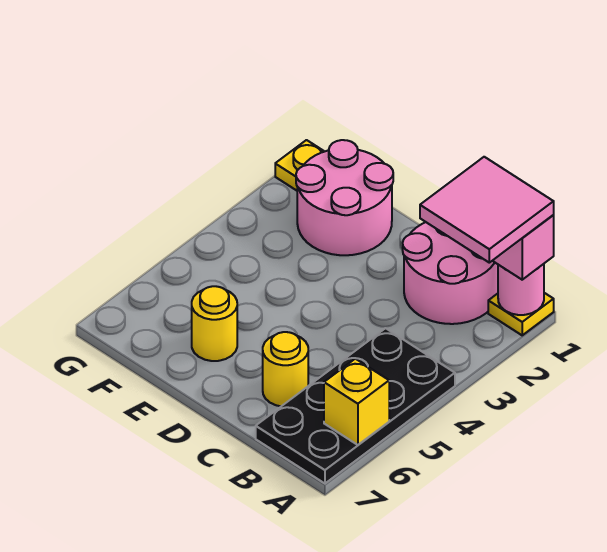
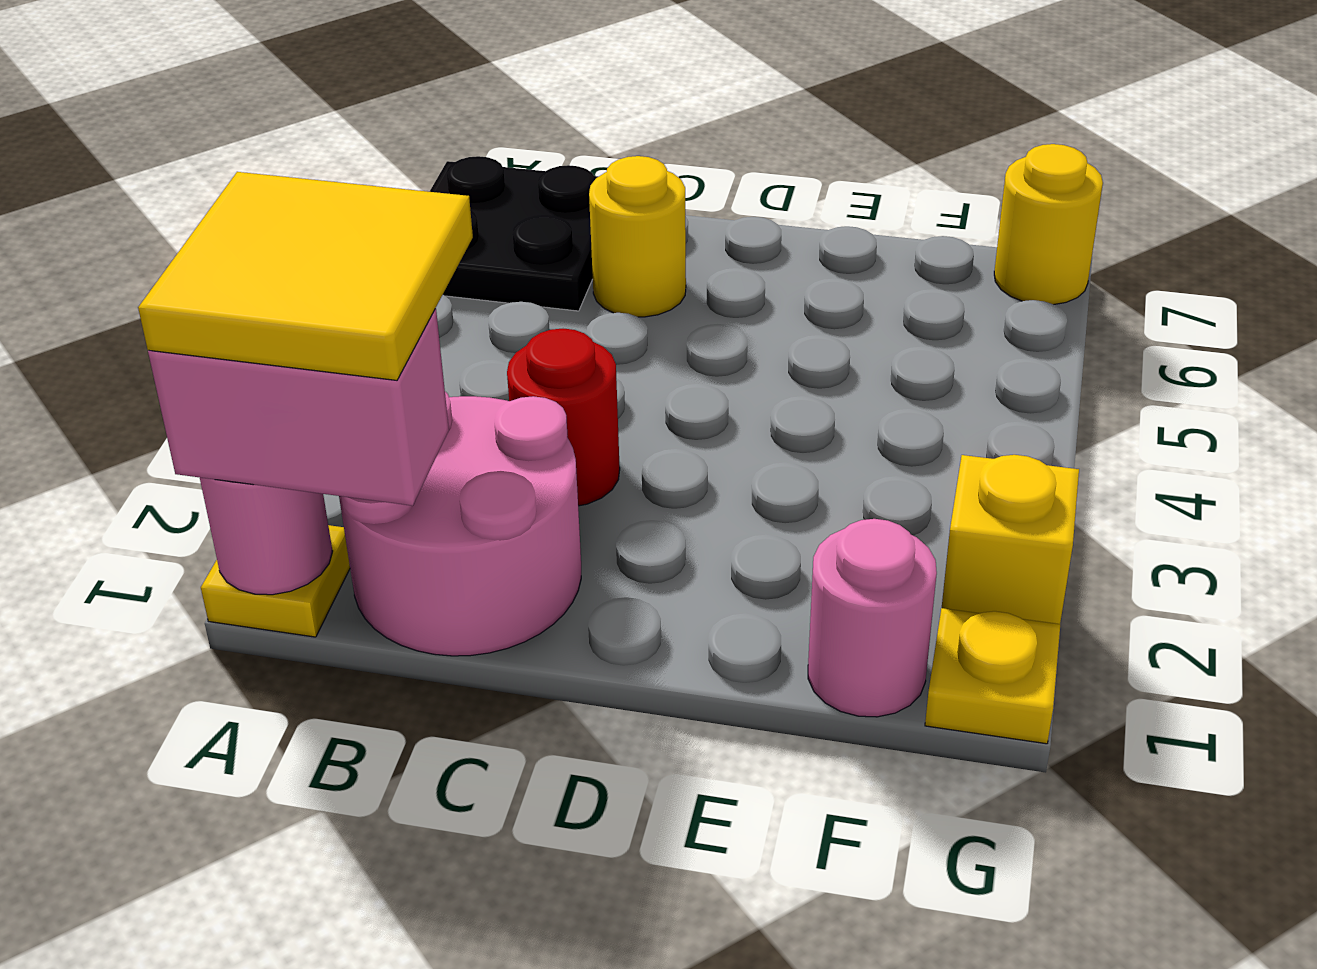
pink 2x2 tile [420,157,554,263] -> yellow 2x2 tile [138,172,473,380]
black 2x4 plate [256,328,455,483] -> black 2x2 plate [429,156,598,311]
yellow 1x1 brick [324,359,389,445] -> yellow 1x1 brick moved to [942,455,1079,624]
none -> red 1x1 round brick [507,329,620,506]
pink 2x2 round brick [296,140,393,255] -> pink 1x1 round brick [808,519,937,717]
yellow 1x1 round brick [192,286,237,361] -> yellow 1x1 round brick moved to [994,144,1103,304]

